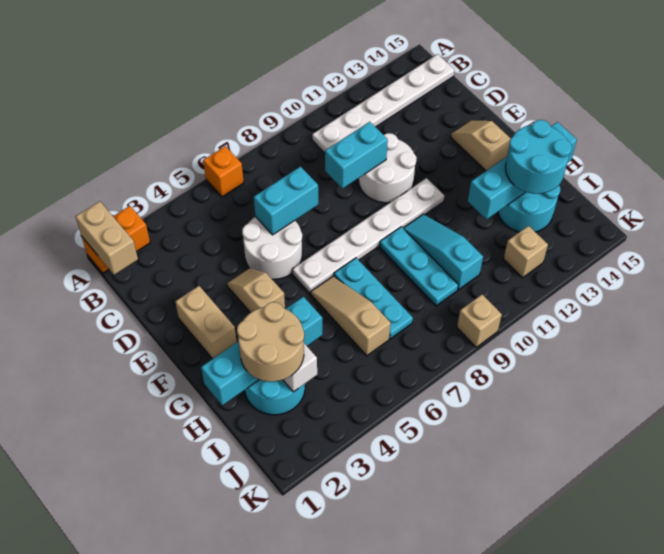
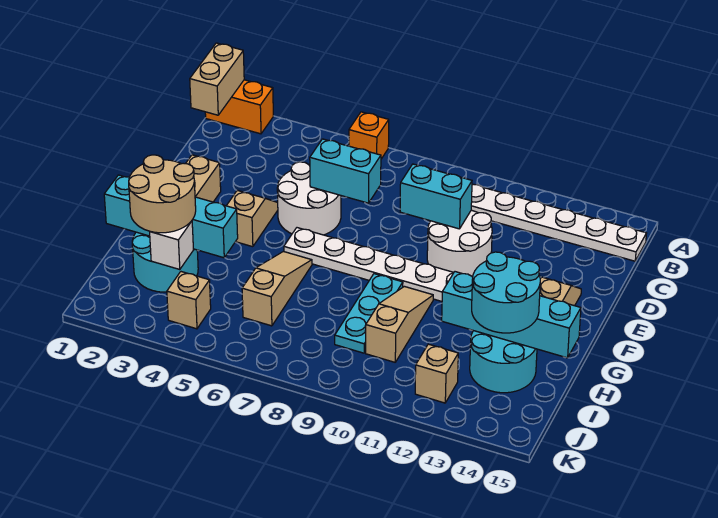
cyan 1x3 plate [334,258,413,339] -> none
cyan 1x3 slope [403,214,483,289] -> tan 1x3 slope [366,286,433,362]
tan 1x1 brick [457,295,502,347] -> tan 1x1 brick moved to [167,272,211,329]

